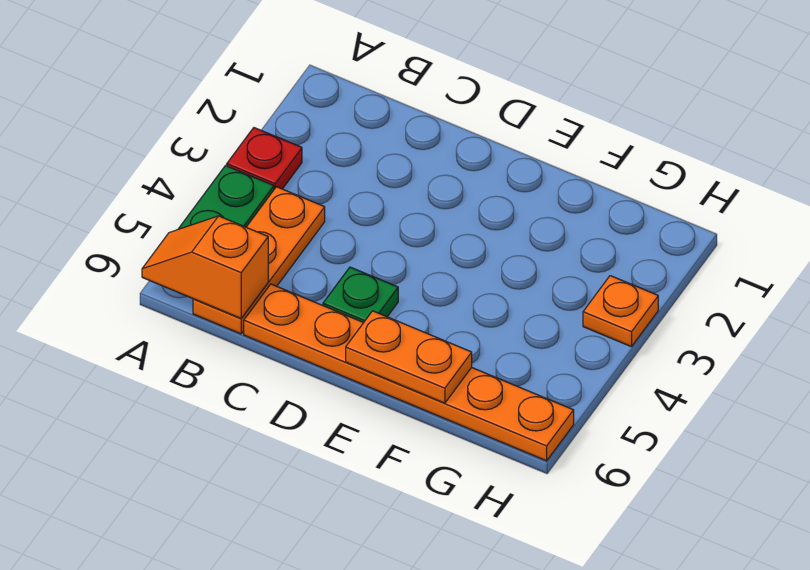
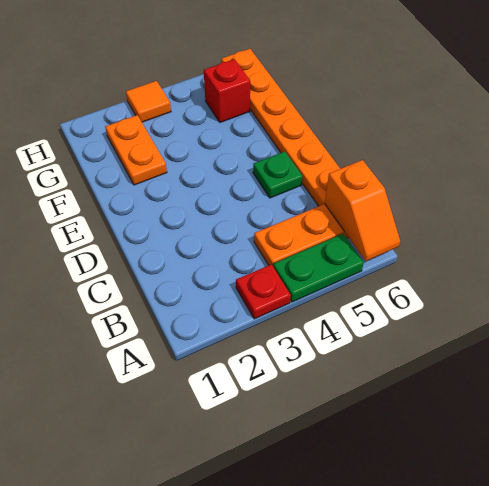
orange 1x2 plate [346,311,472,403] -> orange 1x2 plate moved to [105,115,167,185]
none -> red 1x1 brick [204,59,250,122]
orange 1x1 plate [583,276,658,347] -> orange 1x1 tile [126,81,171,122]

